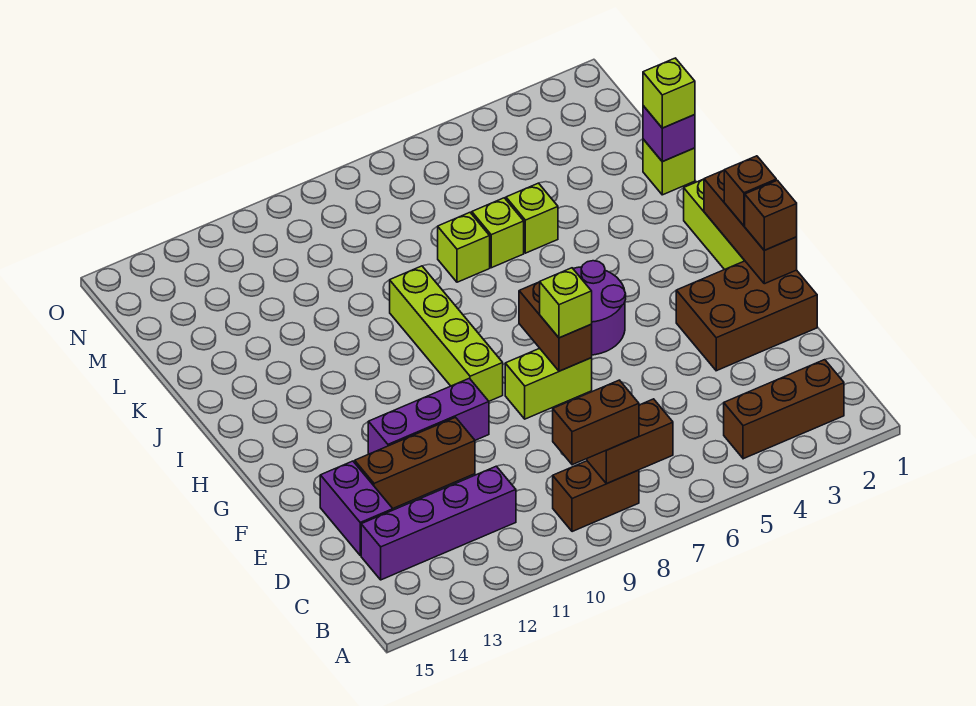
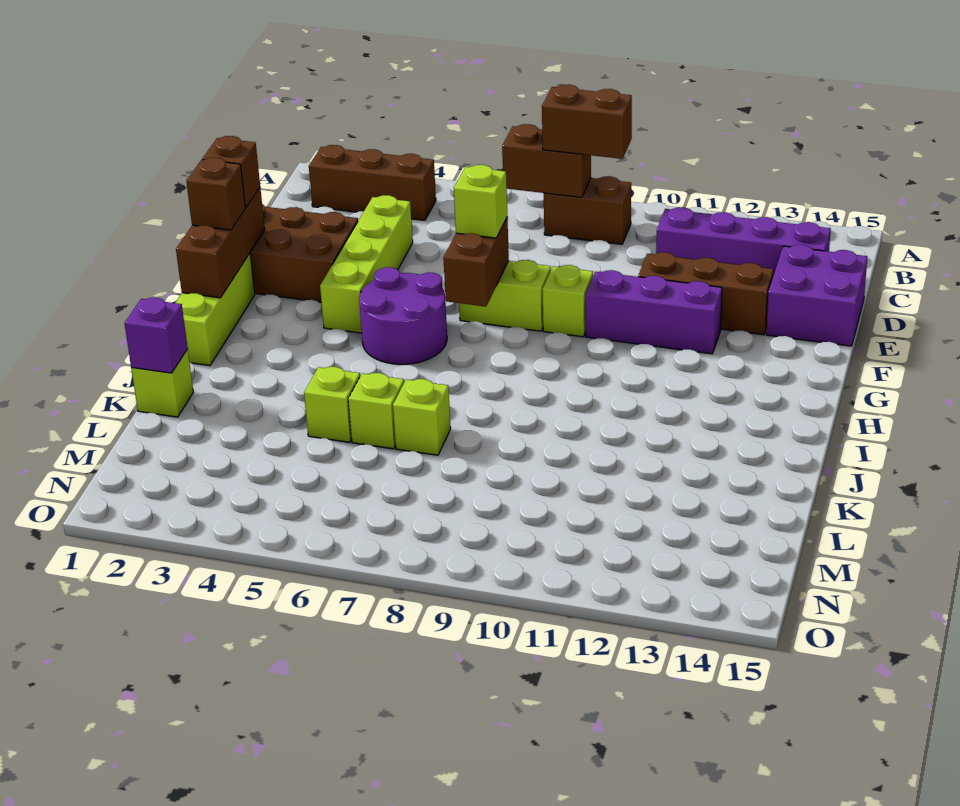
purple 1x2 brick [320,461,393,555] -> purple 2x2 brick [766,245,867,346]
lime 1x4 brick [390,266,503,401] -> lime 1x4 brick moved to [320,195,413,333]
lime 1x1 brick [643,58,695,128] -> lime 1x1 brick moved to [542,265,593,337]

